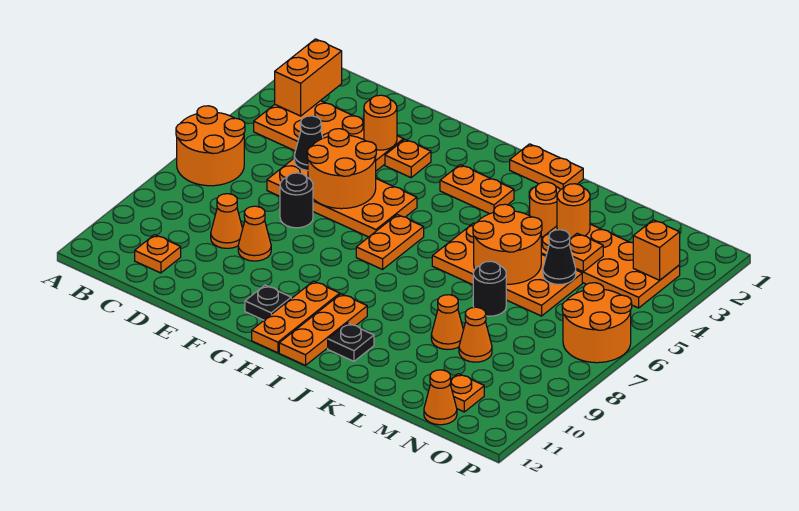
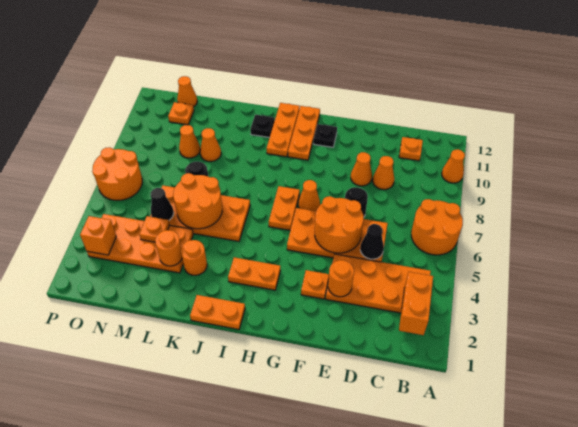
none -> orange 1x1 cone [442,149,465,183]
none -> orange 1x1 cone [298,180,320,211]

